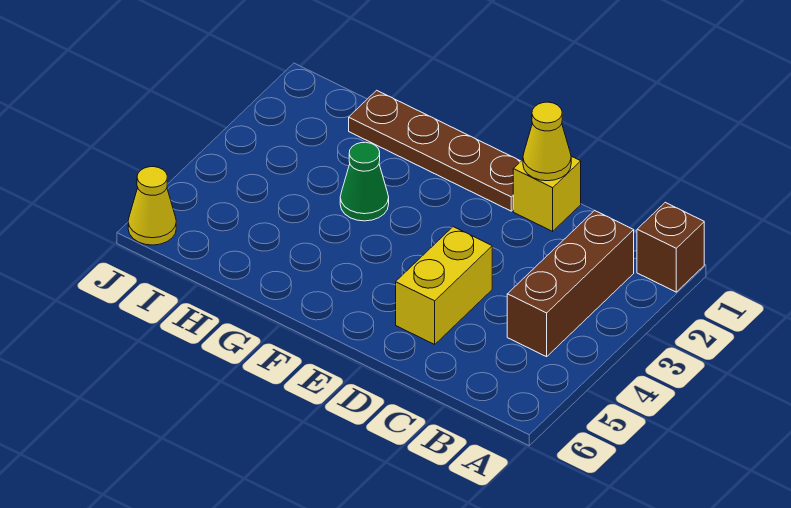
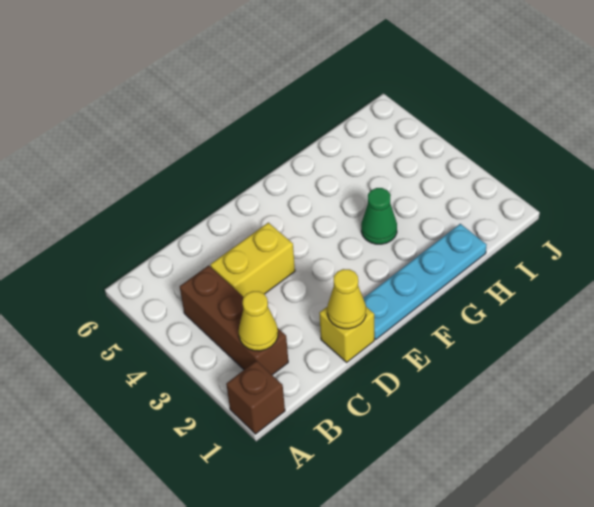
yellow 1x2 brick [396,227,492,344] -> yellow 1x2 brick turned to [210,223,295,297]
brown 1x4 plate [349,90,521,211] -> cyan 1x4 plate [363,224,486,339]
yellow 1x1 cone [128,167,176,245] -> yellow 1x1 cone moved to [239,291,278,351]

